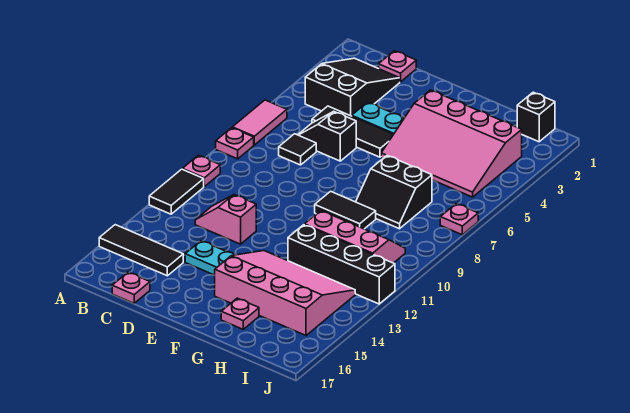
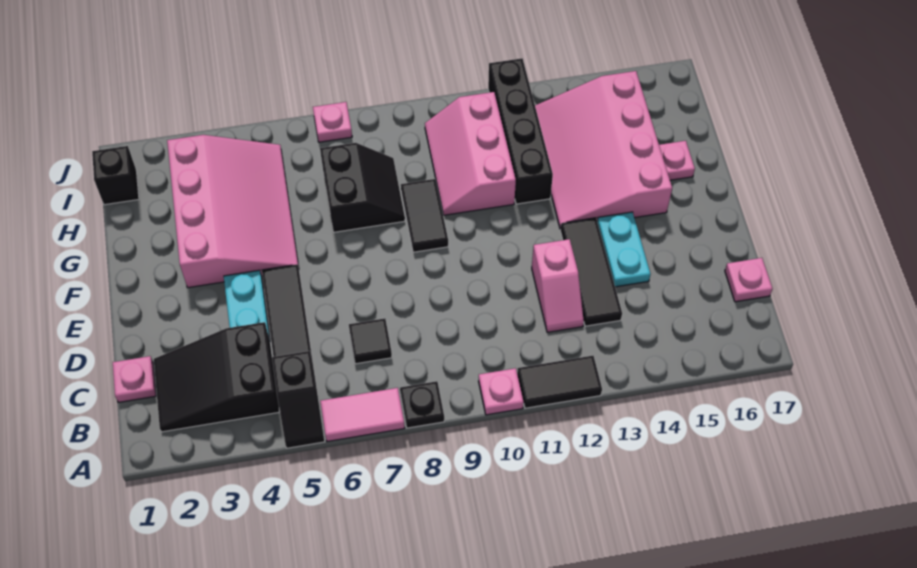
pink 1x1 plate [216,128,254,159] -> black 1x1 plate [400,381,444,428]
black 1x3 tile [99,225,183,276] -> black 1x3 tile moved to [560,218,622,326]
black 1x2 slope [298,111,356,161] -> black 1x2 slope moved to [272,351,325,448]

